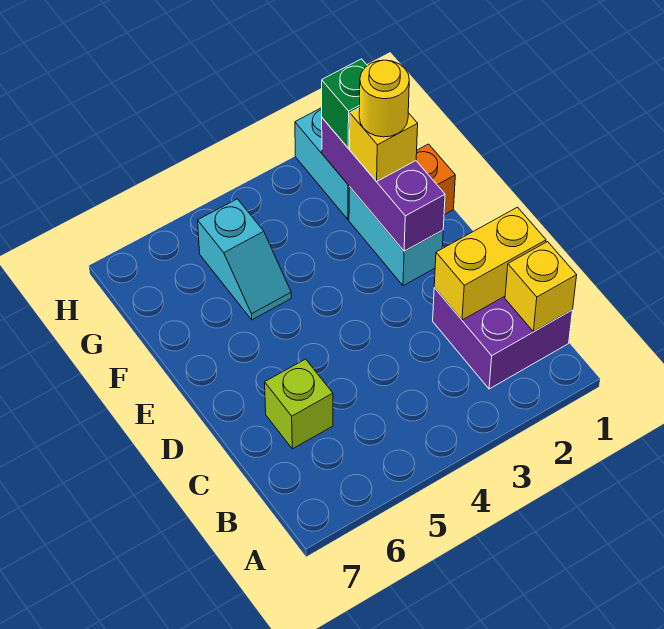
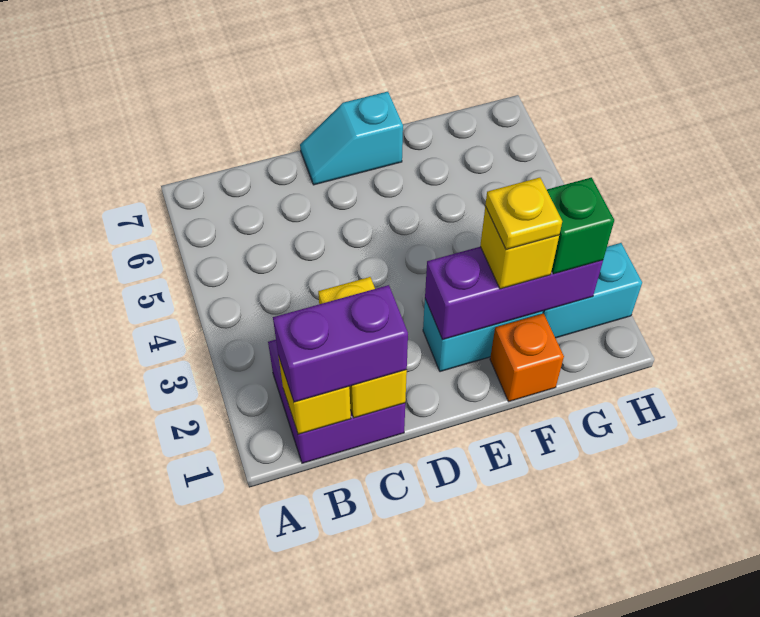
none -> purple 1x2 brick [273,285,408,402]
lime 1x1 brick [265,359,333,449] -> none
yellow 1x1 round brick [359,60,409,137] -> yellow 1x1 plate [485,178,562,250]
cyan 1x2 slope [198,199,291,320] -> cyan 1x2 slope moved to [300,92,403,185]

